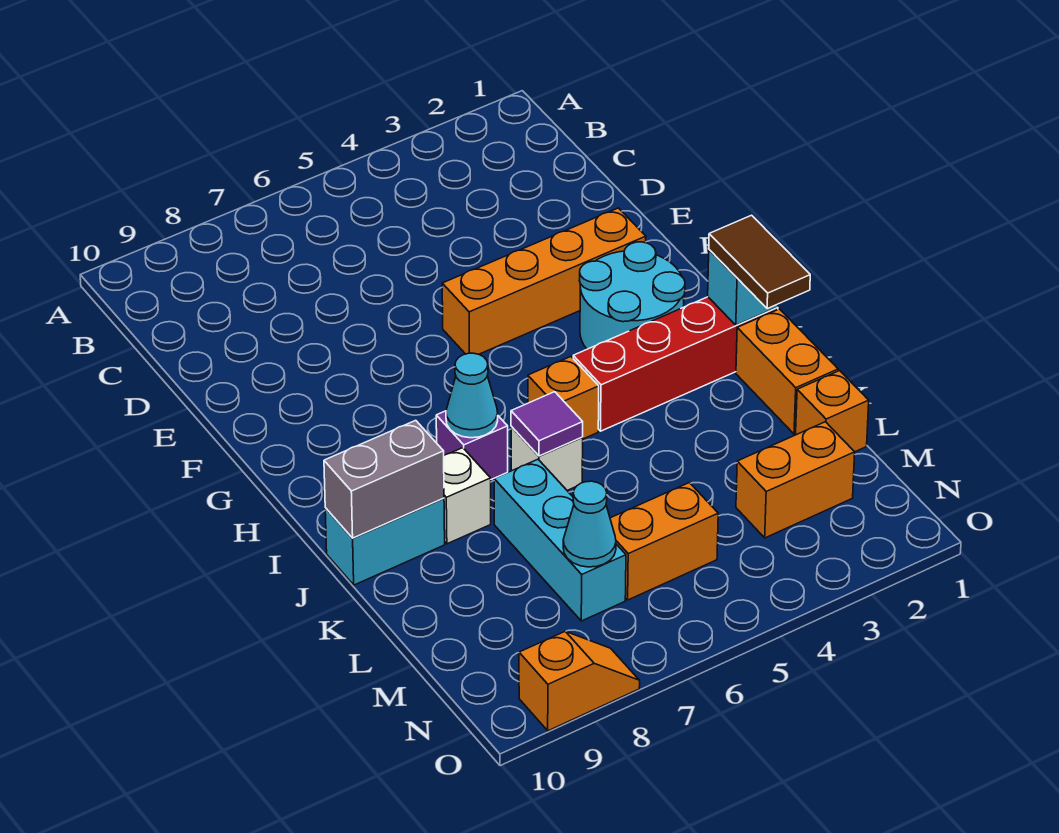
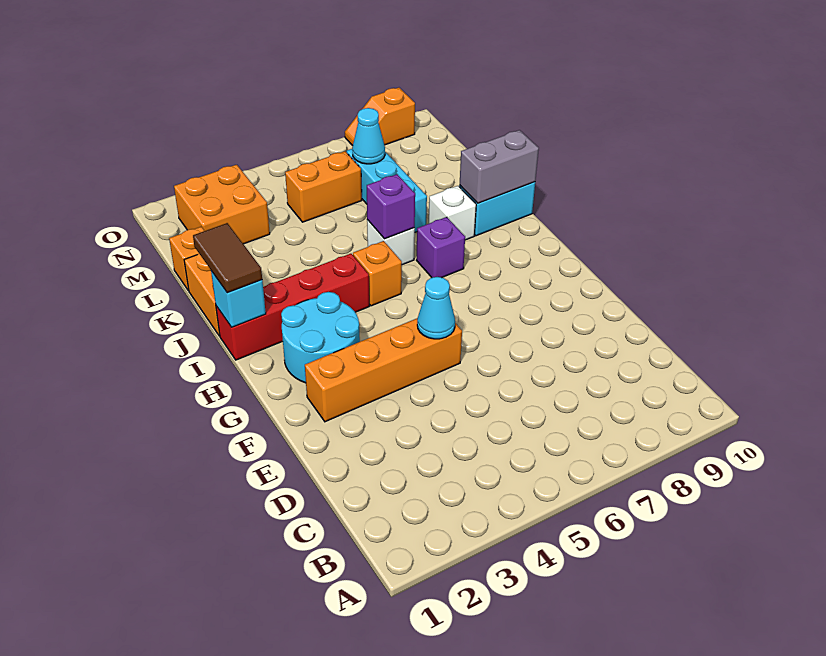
cyan 1x1 cone [446,353,498,438] -> cyan 1x1 cone moved to [417,277,455,339]
purple 1x1 tile [511,392,583,456] -> purple 1x1 brick [367,174,415,239]
orange 1x2 brick [736,422,855,538] -> orange 2x2 brick [174,165,270,244]

